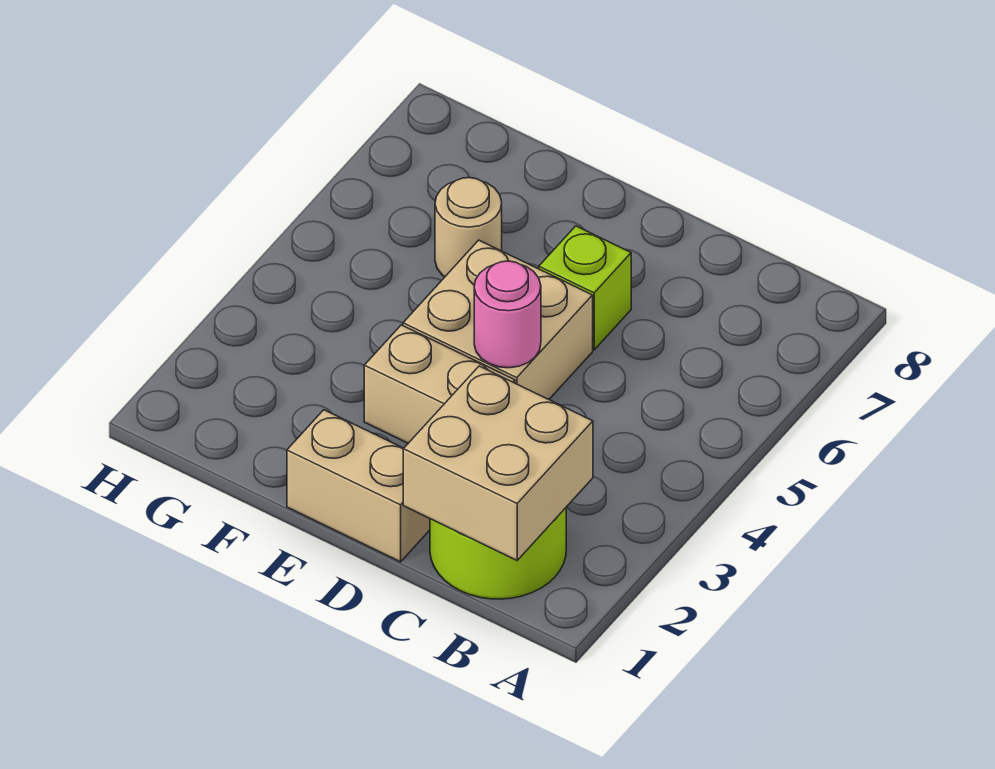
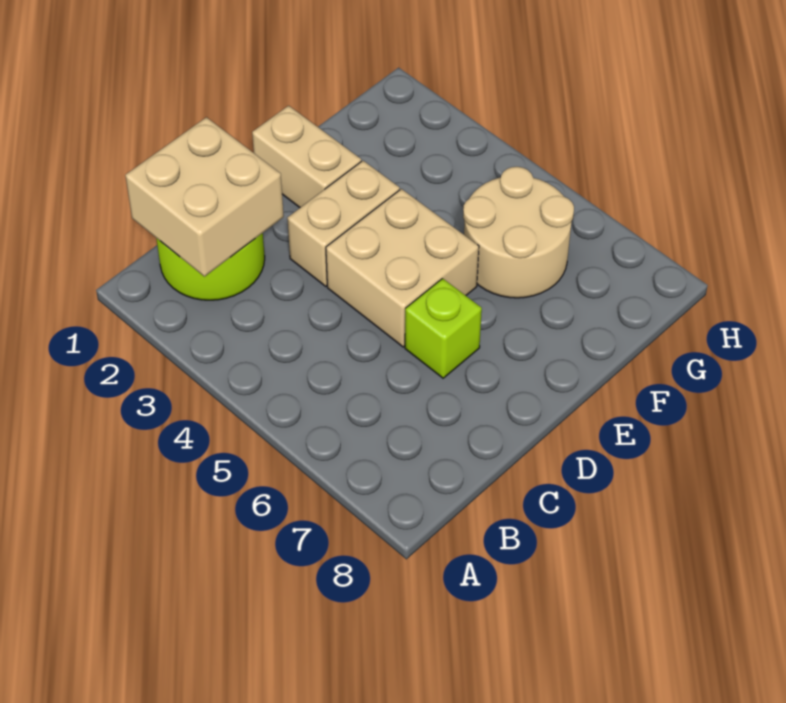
tan 1x2 brick [287,410,430,562] -> tan 1x2 brick turned to [252,106,361,208]
pink 1x1 round brick [474,261,541,368] -> none
tan 1x1 round brick [435,178,502,277] -> tan 2x2 round brick [463,167,574,298]

